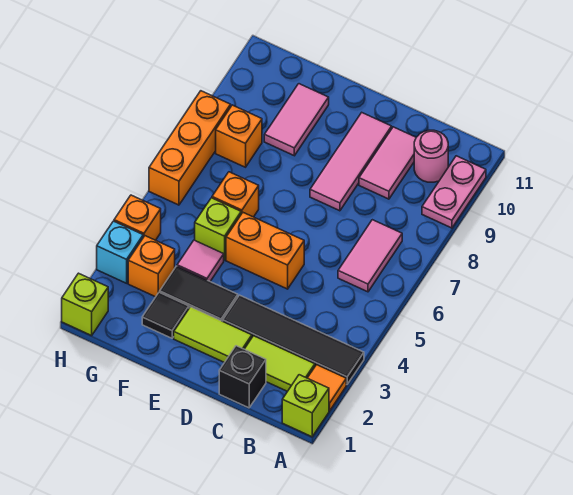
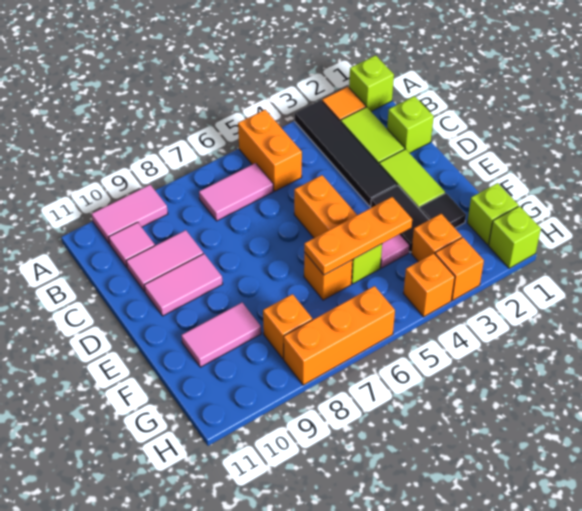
none -> orange 1x2 brick [238,110,302,191]
pink 1x2 plate [422,156,486,228] -> pink 1x2 tile [92,185,168,244]
pink 1x1 round brick [414,130,448,182] -> pink 1x1 tile [109,222,155,267]
black 1x1 brick [219,346,266,408] -> lime 1x1 brick [387,96,434,153]
pink 1x3 tile [310,113,392,211] -> pink 1x2 tile [144,254,223,316]
none -> orange 1x3 plate [304,197,412,275]
none -> lime 1x1 brick [467,183,518,245]
cyan 1x1 brick [97,221,143,283] -> orange 1x1 brick [435,237,484,300]

